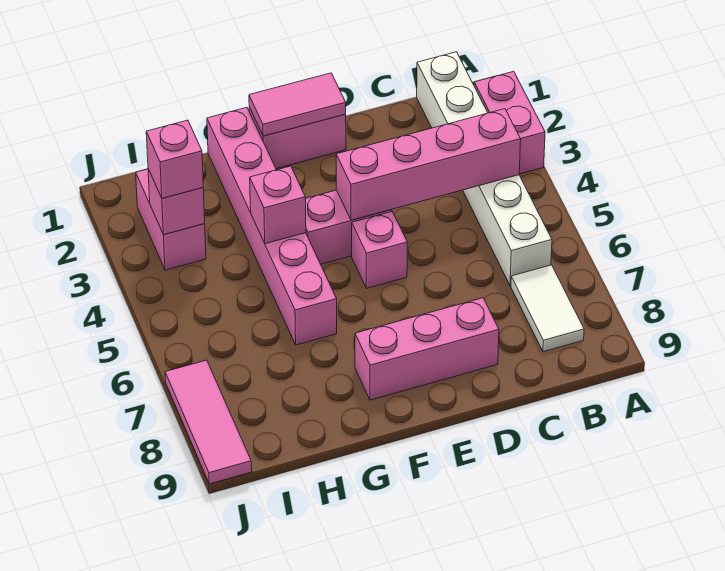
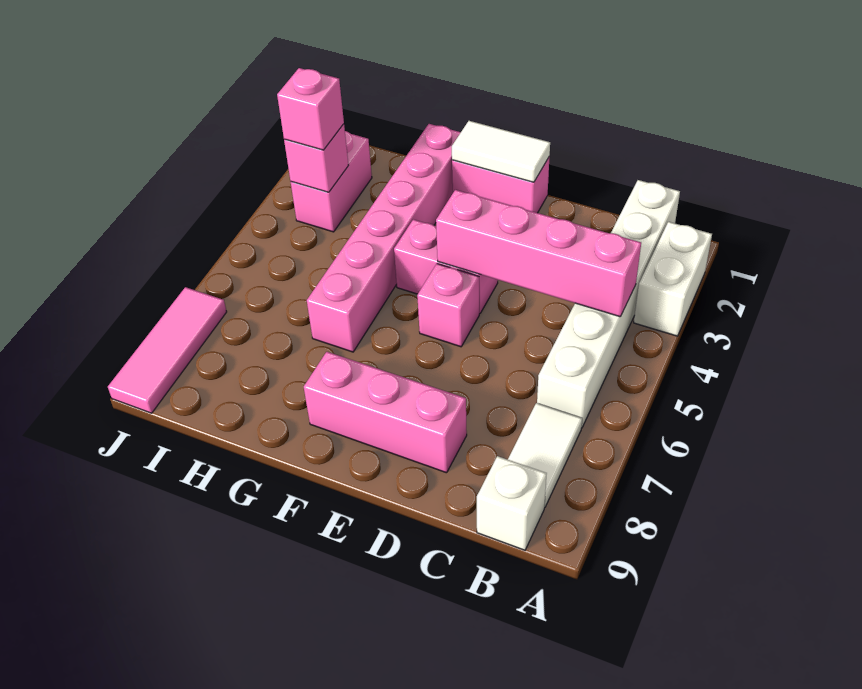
pink 1x2 brick [474,71,545,174] -> white 1x2 brick [634,222,712,336]
none -> white 1x1 brick [477,456,547,550]
pink 1x2 tile [249,73,346,136] -> white 1x2 tile [452,121,550,182]
pink 1x1 brick [250,166,306,244] -> none

